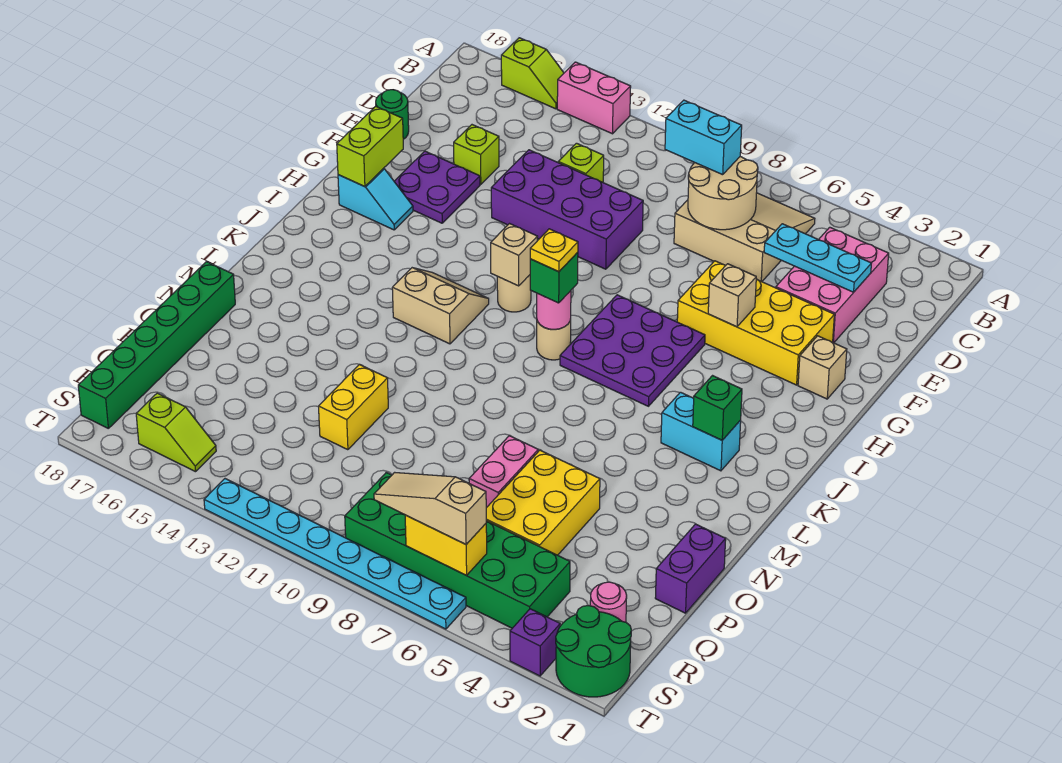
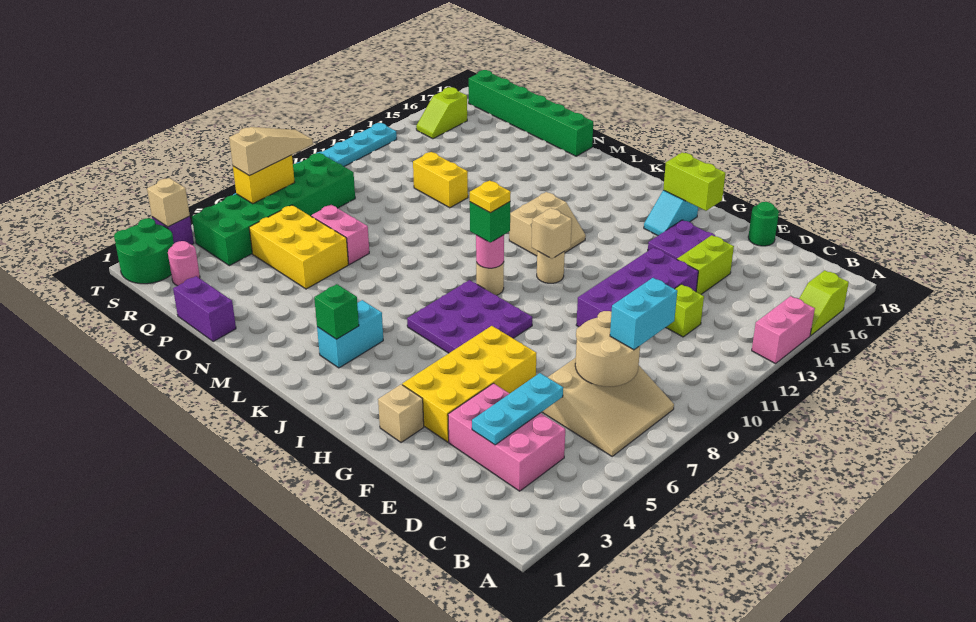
lime 1x1 brick [454,125,499,185] -> lime 1x2 brick [677,235,734,294]
tan 1x1 brick [708,264,756,327] -> tan 1x1 brick moved to [147,178,190,227]

